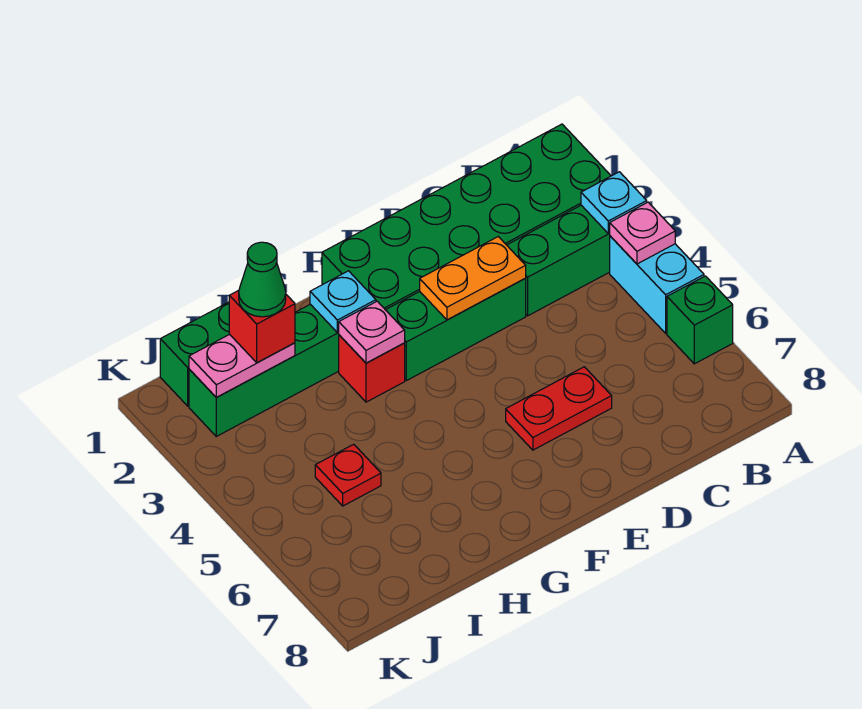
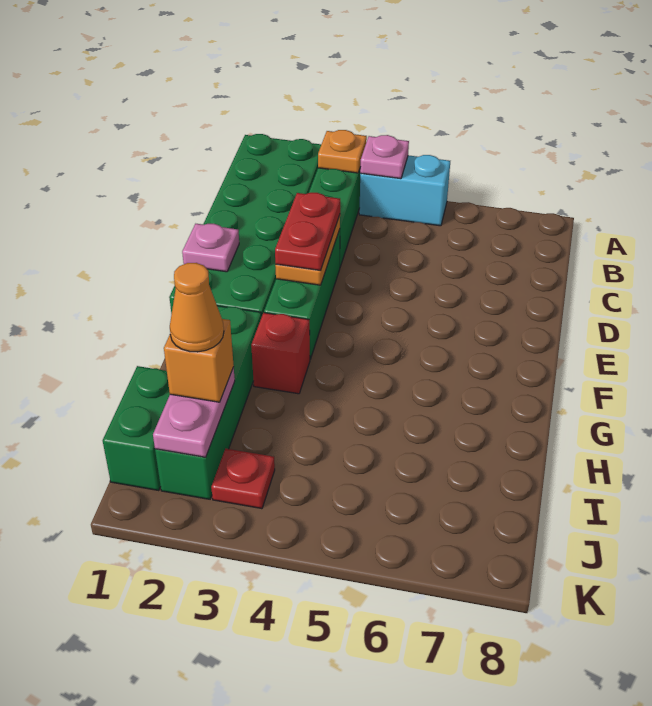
cyan 1x1 plate [581,172,647,234] -> orange 1x1 plate [318,130,367,173]
green 1x1 brick [667,276,733,364] -> none
red 1x2 plate [506,367,612,450] -> red 1x2 plate moved to [275,193,340,271]
cyan 1x1 plate [310,271,376,333] -> none
pink 1x1 plate [339,301,405,363] -> pink 1x1 plate moved to [182,224,239,272]
red 1x1 brick [229,290,295,363] -> orange 1x1 brick [164,319,234,402]
green 1x1 cone [239,242,286,317] -> orange 1x1 cone [170,263,224,352]
red 1x1 plate [315,444,381,506] -> red 1x1 plate moved to [211,449,275,509]

